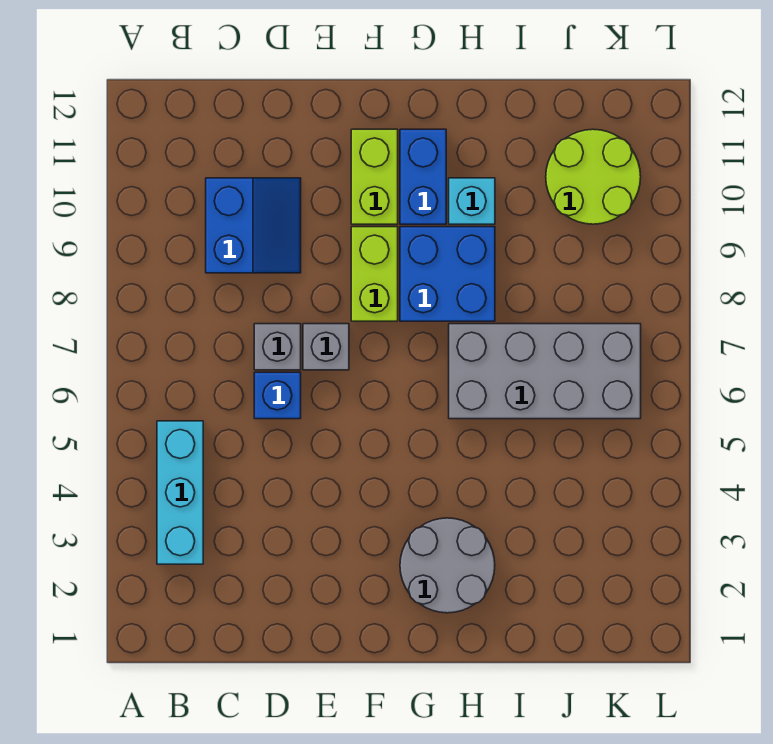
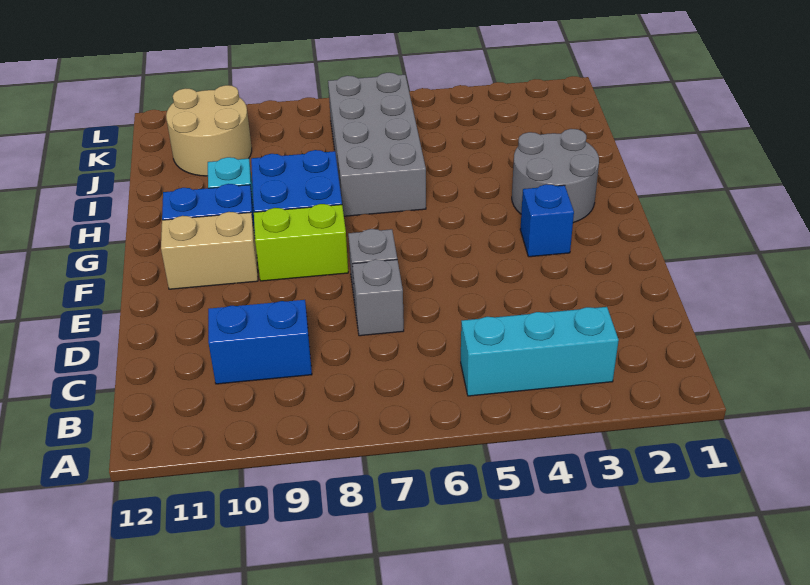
blue 1x1 brick [254,372,301,419] -> blue 1x1 brick moved to [520,184,574,257]
lime 1x2 brick [351,129,398,224] -> tan 1x2 brick [161,212,258,289]
lime 2x2 round brick [546,129,641,224] -> tan 2x2 round brick [166,85,252,176]

